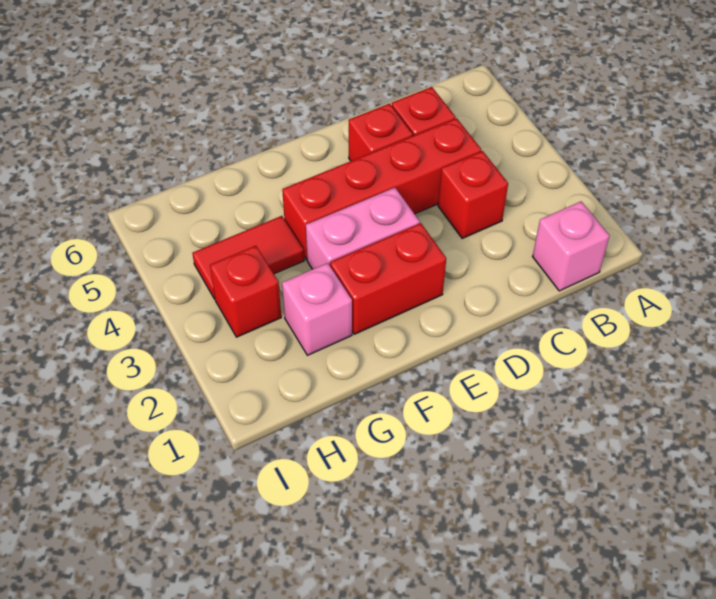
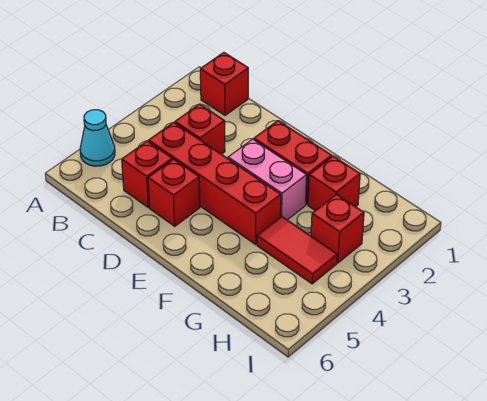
none -> cyan 1x1 cone [80,110,115,166]
pink 1x1 brick [533,201,610,291] -> red 1x1 brick [200,53,248,115]
pink 1x1 brick [282,263,352,355] -> red 1x1 brick [308,156,360,211]

